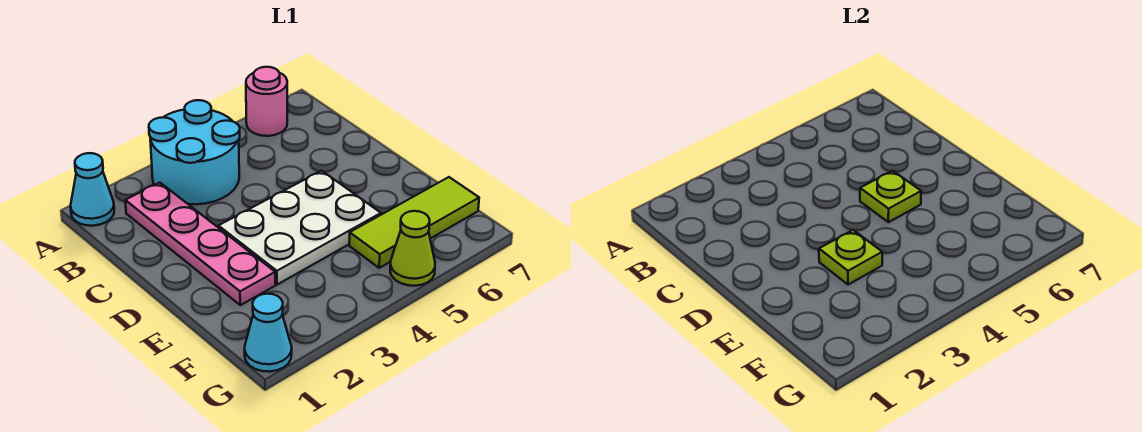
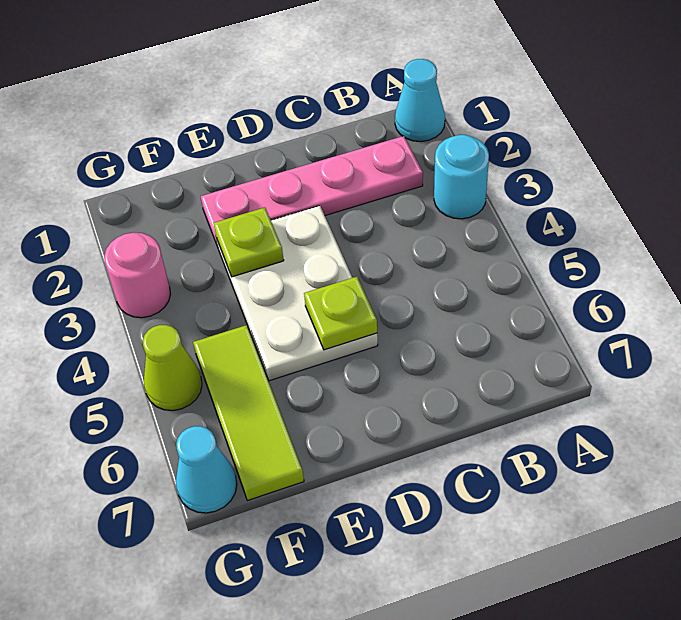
cyan 2x2 round brick [149,100,240,204] -> cyan 1x1 round brick [434,135,489,219]
pink 1x1 round brick [246,67,287,136] -> pink 1x1 round brick moved to [104,233,170,318]
cyan 1x1 cone [245,294,292,372] -> cyan 1x1 cone moved to [176,426,237,513]

